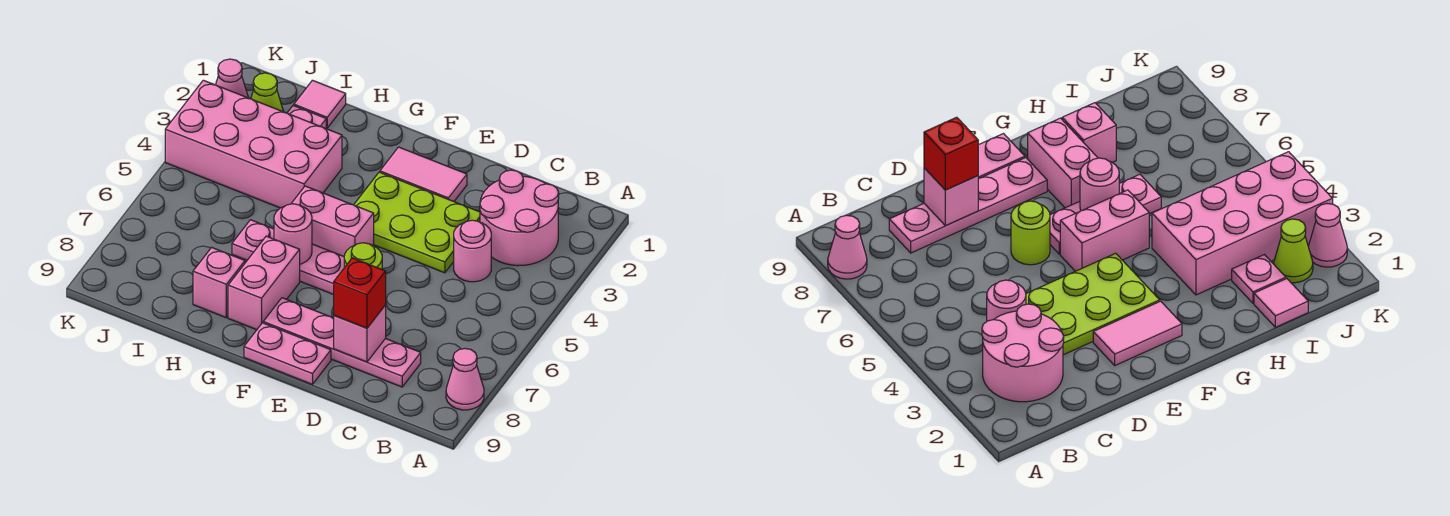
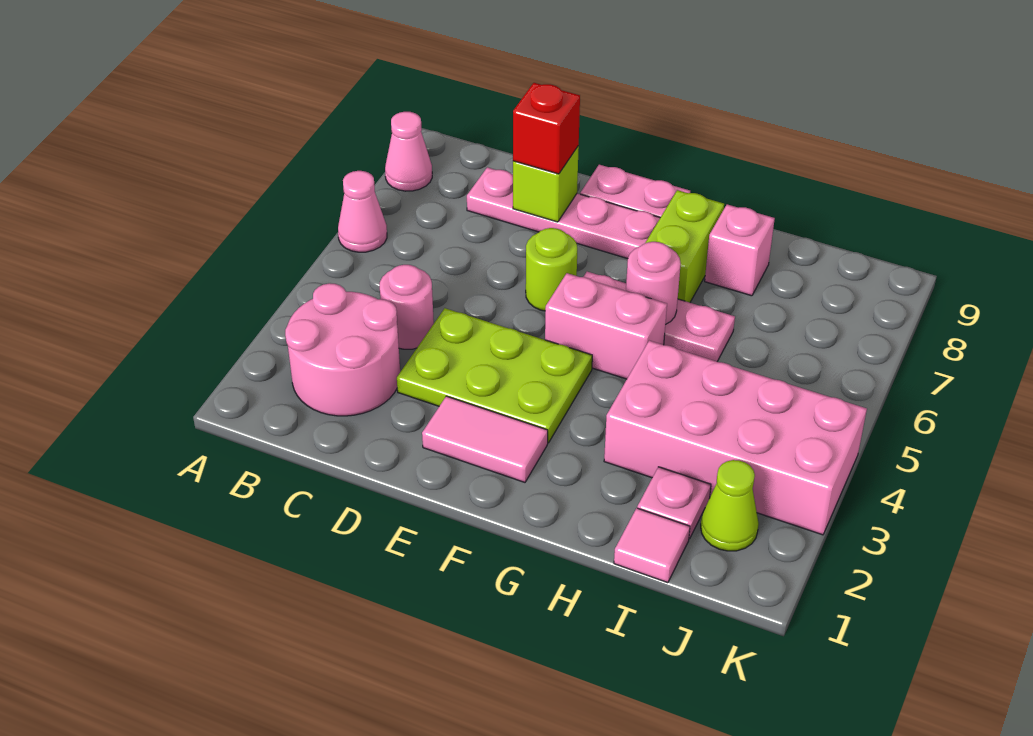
pink 1x1 brick [334,305,386,362] -> lime 1x1 brick [513,146,579,222]
pink 1x2 brick [228,236,300,330] -> lime 1x2 brick [646,190,724,303]
pink 1x1 cone [216,59,248,98] -> pink 1x1 cone moved to [338,171,387,252]

